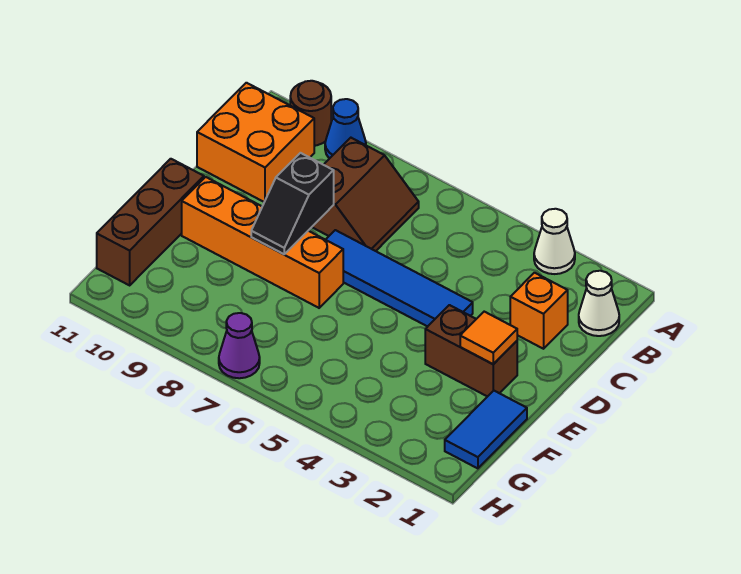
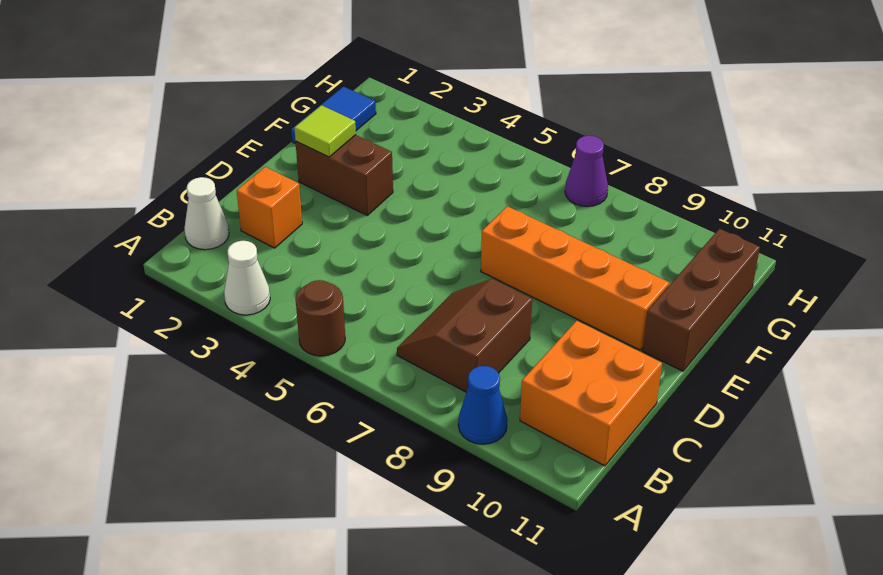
brown 1x1 round brick [290,81,331,146] -> brown 1x1 round brick moved to [296,280,345,356]
blue 1x4 tile [326,230,473,327] -> none
black 1x2 slope [251,153,334,254] -> none
orange 1x1 tile [460,312,517,364] -> lime 1x1 tile [294,105,356,157]

